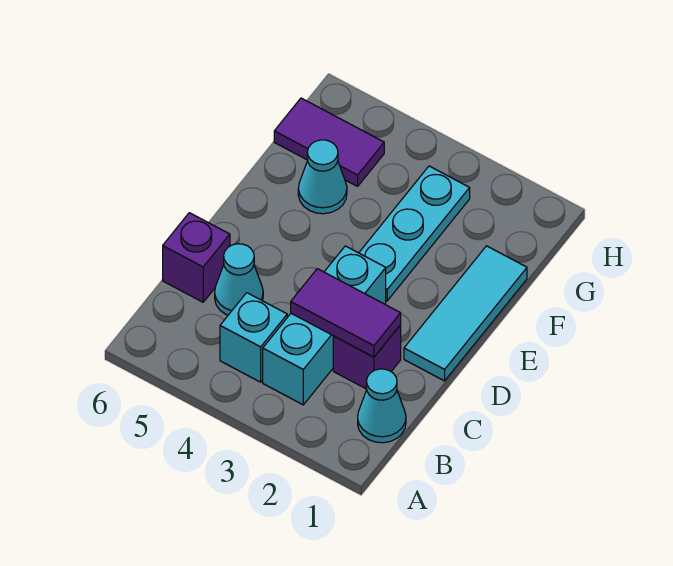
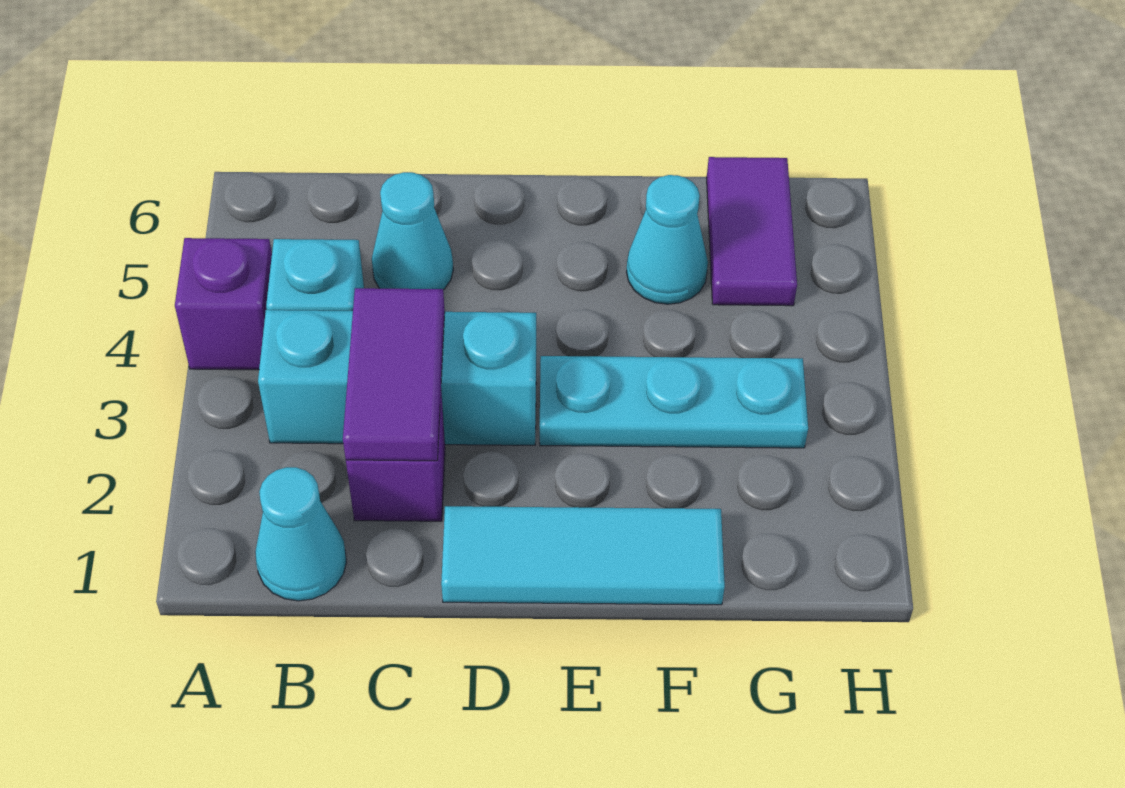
purple 1x1 brick [163,213,230,302] -> purple 1x1 brick moved to [175,238,272,370]

